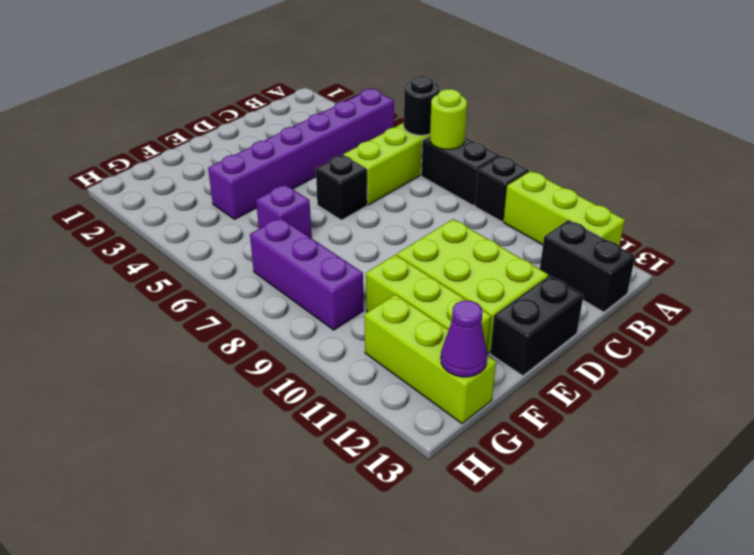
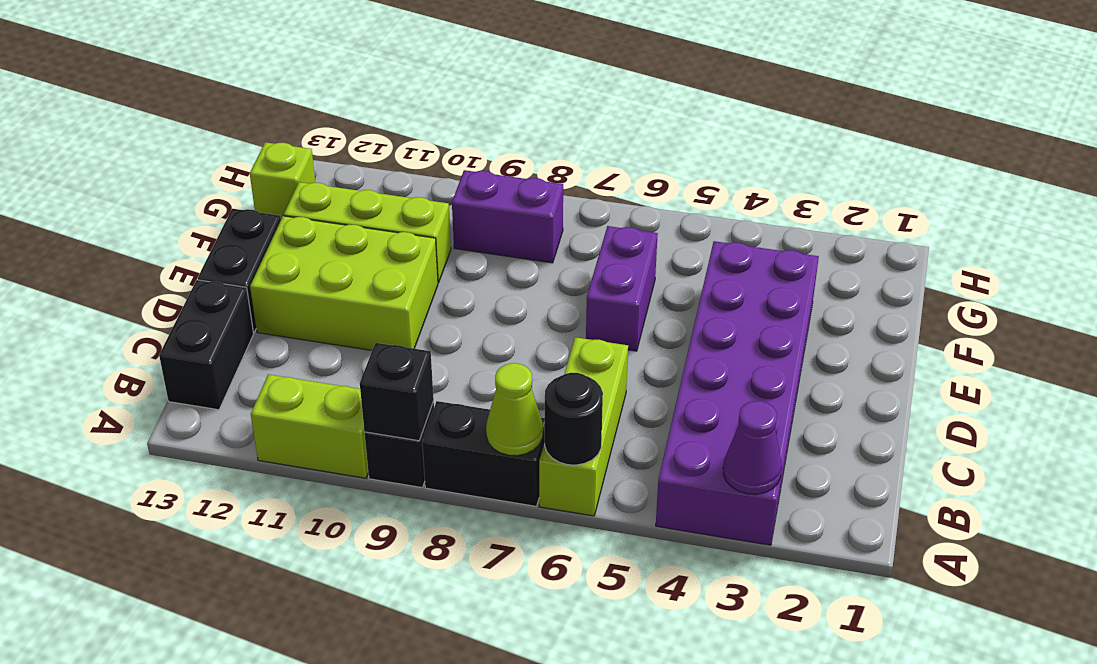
purple 1x6 brick [208,89,394,219] -> purple 2x6 brick [656,241,819,545]
lime 1x1 round brick [430,89,467,149] -> lime 1x1 cone [486,363,543,456]
lime 1x3 brick [503,171,625,246] -> lime 1x2 brick [251,374,368,478]
black 1x2 brick [540,220,635,312] -> black 1x2 brick turned to [159,280,254,410]
black 1x1 brick [316,155,367,220] -> black 1x1 brick moved to [360,343,434,441]
purple 1x1 brick [256,185,312,238] -> purple 1x2 brick [586,226,658,351]
purple 1x3 brick [250,218,363,330] -> purple 1x2 brick [452,170,563,263]
lime 1x3 brick [365,294,496,424] -> lime 1x1 brick [250,142,315,219]
purple 1x1 cone [441,301,487,377] -> purple 1x1 cone moved to [723,401,782,494]

